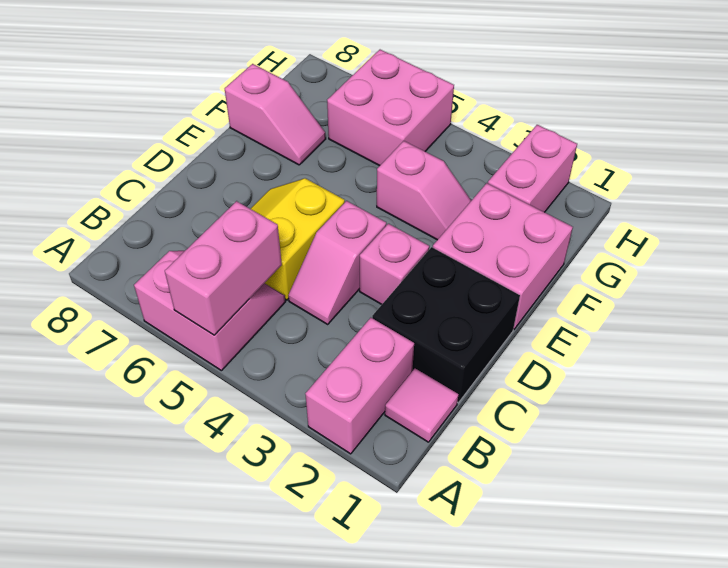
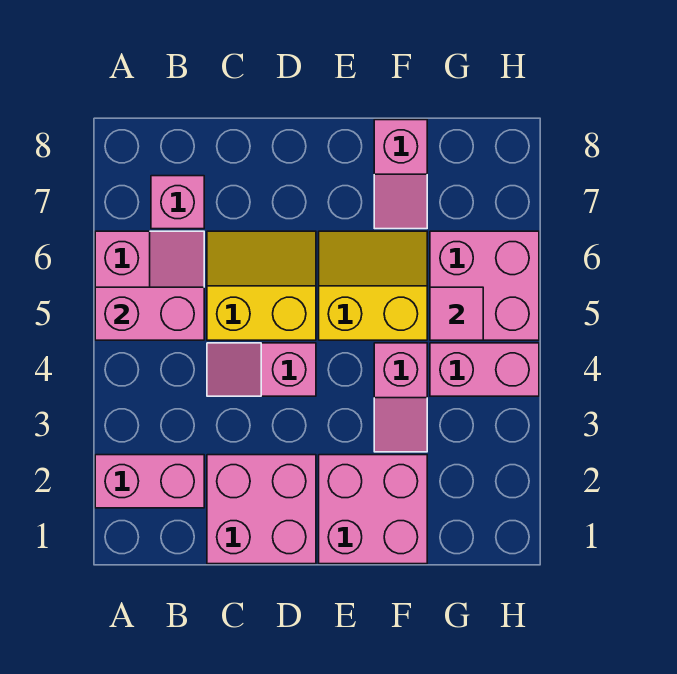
pink 1x1 tile [385,368,458,442] -> pink 1x1 tile moved to [430,287,483,340]
black 2x2 brick [372,247,520,403] -> pink 2x2 brick [207,455,316,564]
pink 1x1 brick [360,224,429,304] -> pink 1x1 brick moved to [151,176,204,229]
none -> yellow 2x2 slope [319,231,427,340]
pink 1x2 brick [488,125,577,212] -> pink 1x2 brick moved to [430,343,539,396]

